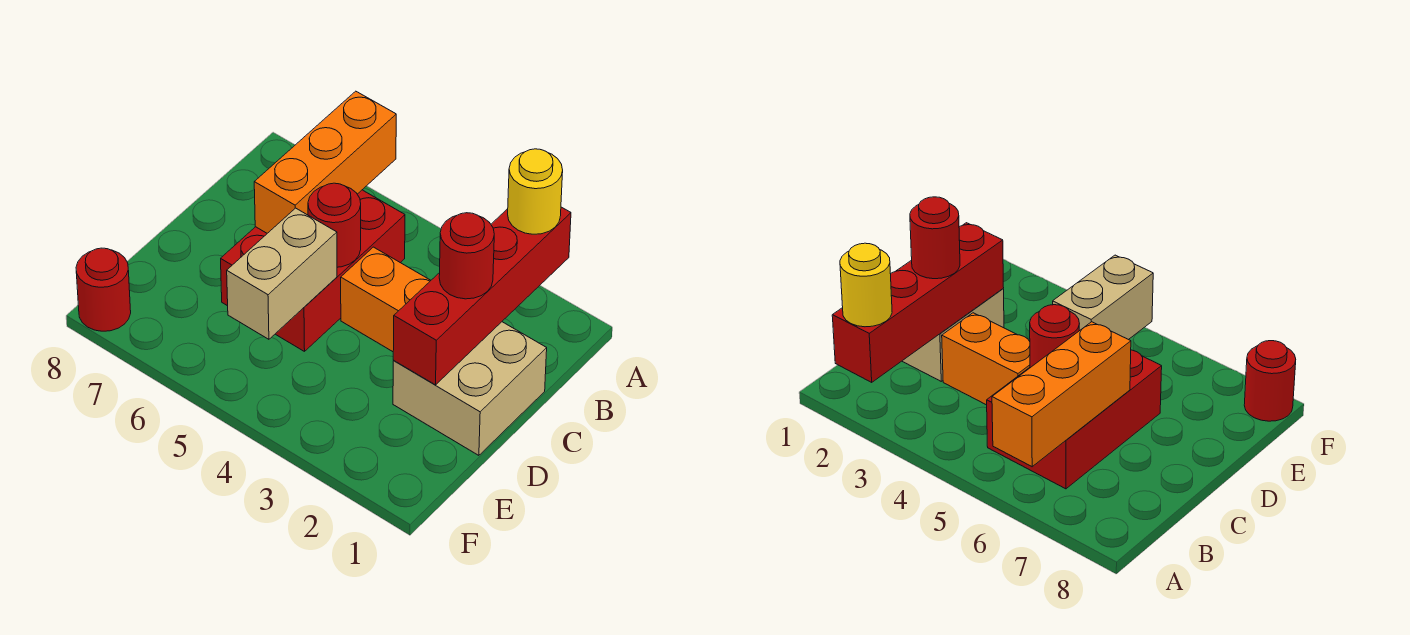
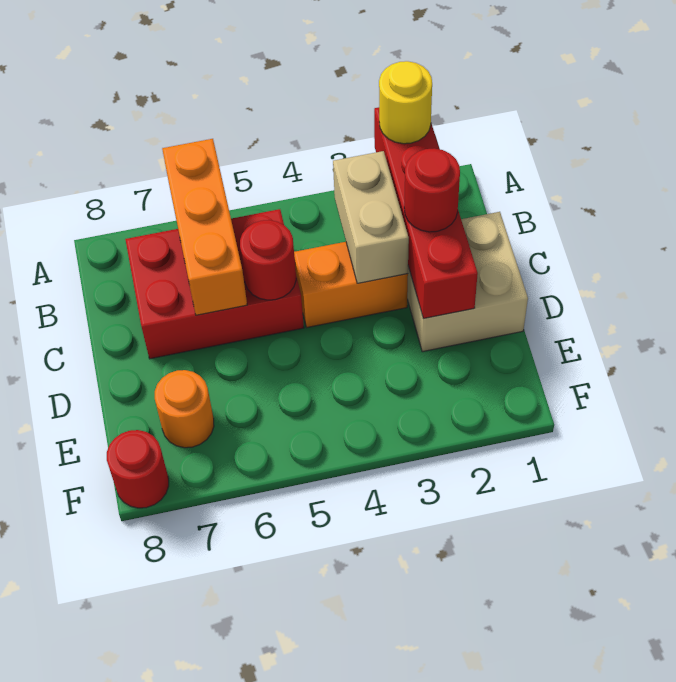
red 2x3 brick [221,190,405,352] -> red 2x3 brick turned to [125,209,304,359]
tan 1x2 brick [227,208,337,339] -> tan 1x2 brick moved to [333,151,409,283]
none -> orange 1x1 round brick [155,370,214,448]

